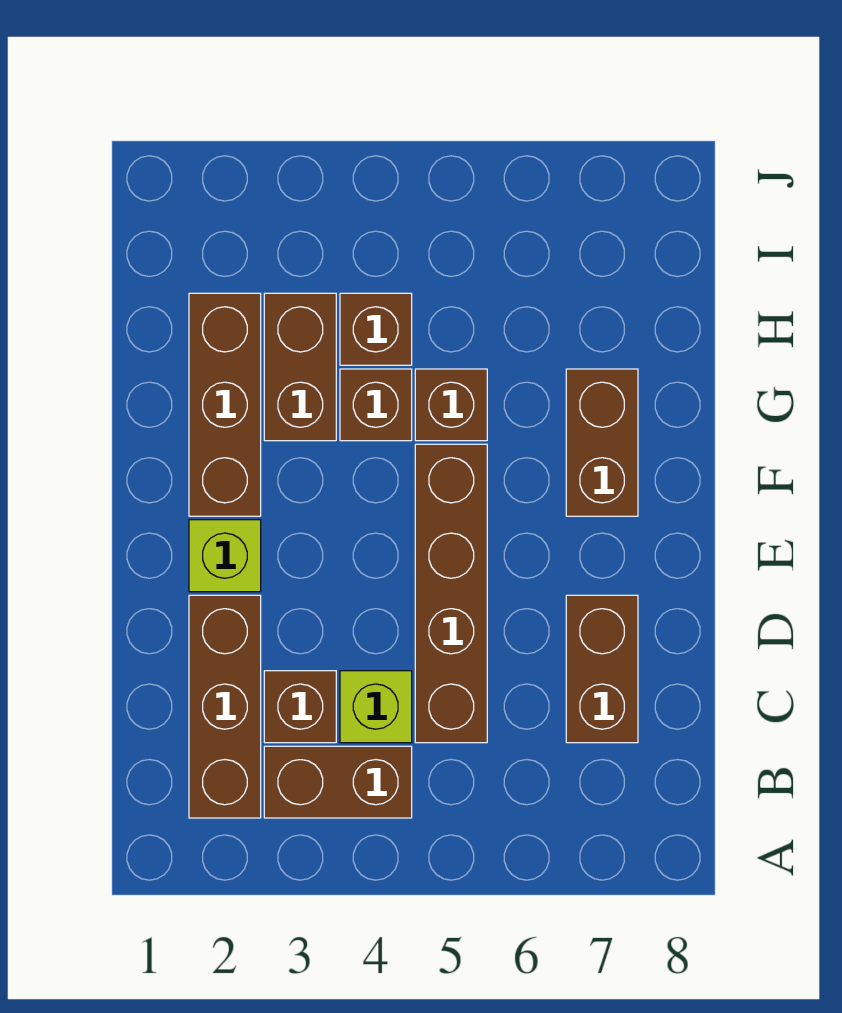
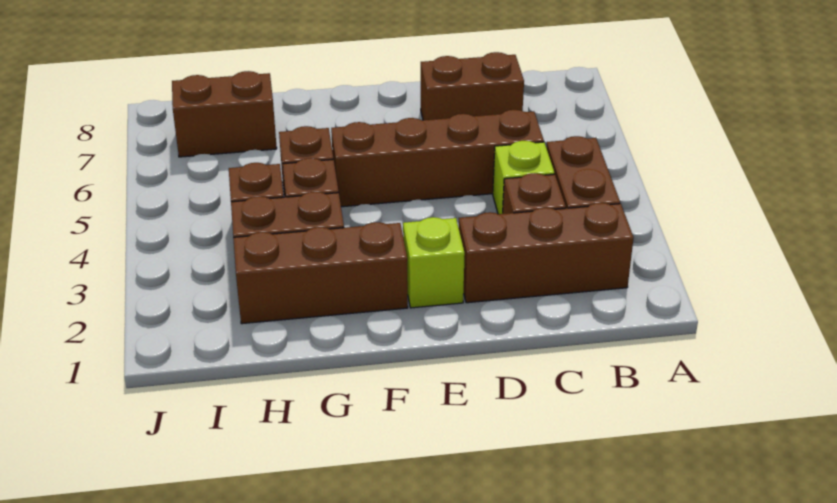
brown 1x2 brick [566,369,638,516] -> brown 1x2 brick moved to [172,71,277,157]

